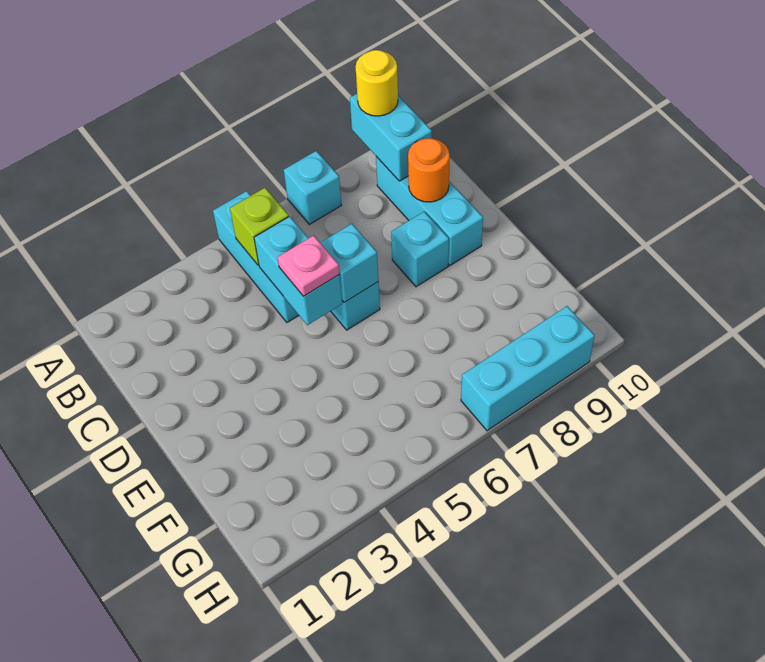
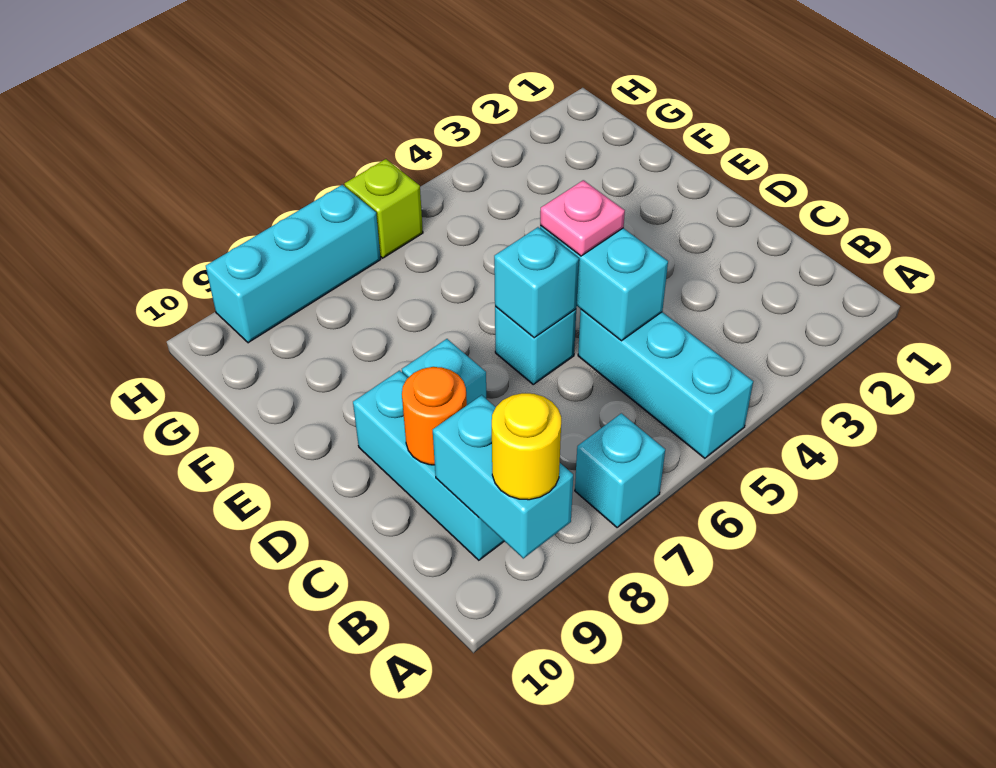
lime 1x1 brick [230,188,289,265] -> lime 1x1 brick moved to [345,159,423,258]

